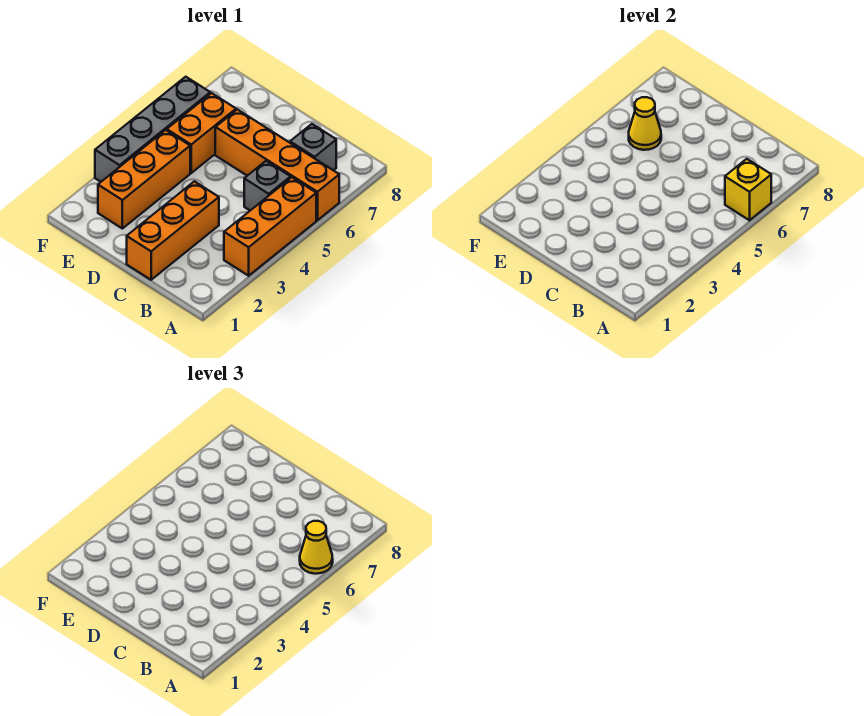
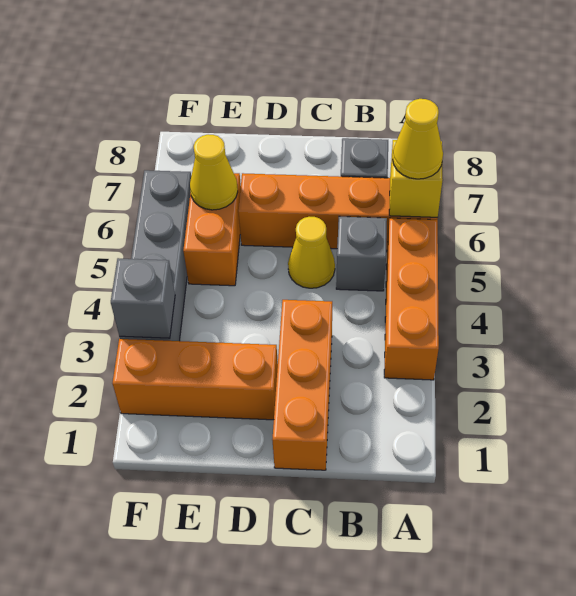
none -> yellow 1x1 cone [288,217,335,288]
orange 1x3 brick [98,130,190,229] -> orange 1x3 brick turned to [113,339,278,420]
none -> grey 1x1 brick [111,258,175,338]

